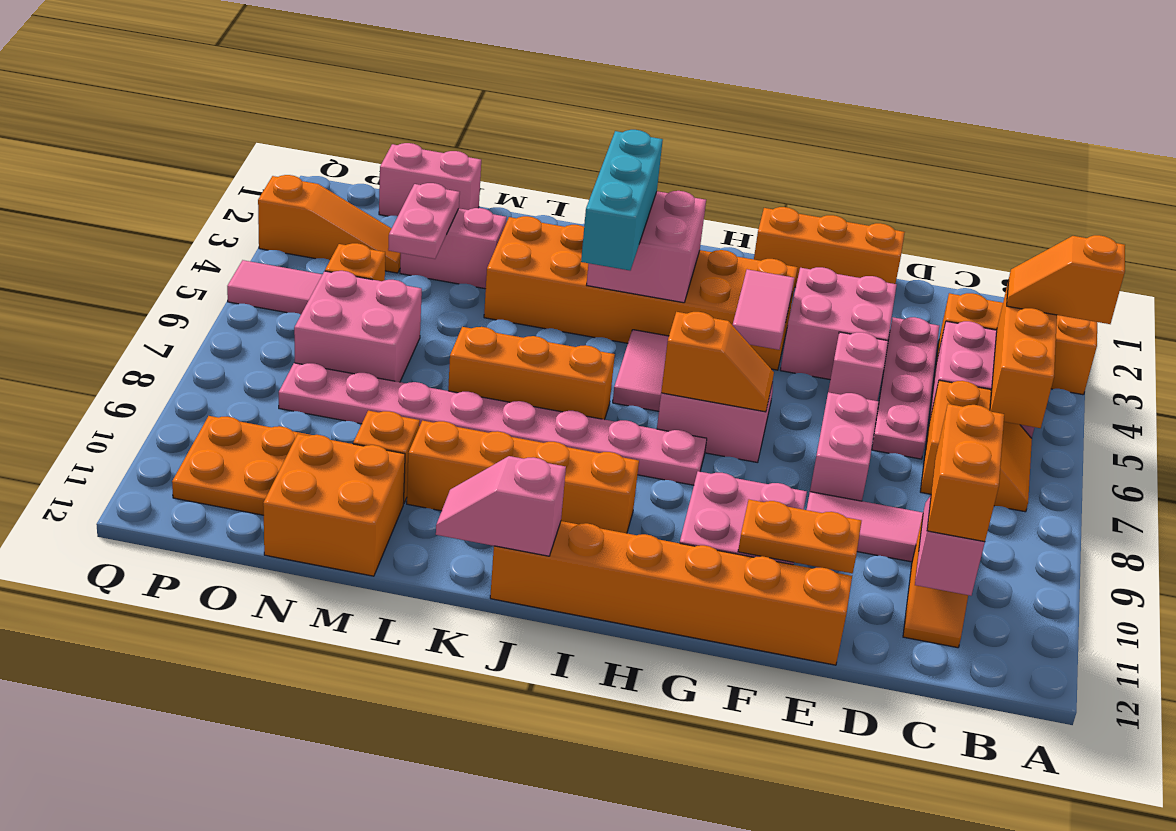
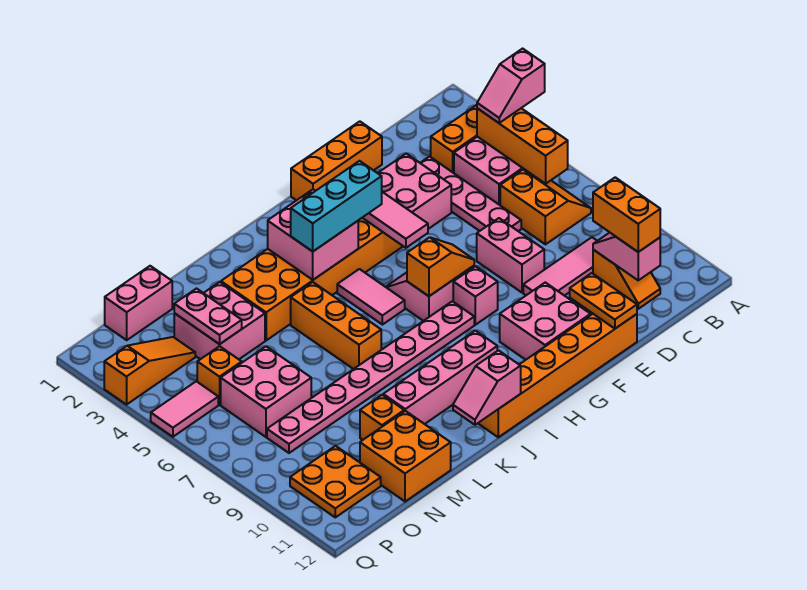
orange 1x2 slope [1007,235,1125,324] -> pink 1x2 slope [477,49,545,123]
pink 1x1 brick [828,332,888,401] -> pink 1x1 brick moved to [453,266,498,325]
orange 1x2 plate [738,500,861,573] -> orange 1x2 plate turned to [570,273,637,329]
orange 1x4 brick [407,421,639,533] -> pink 1x4 brick [383,331,497,424]
cyan 1x3 brick [581,130,663,270] -> cyan 1x3 brick turned to [291,161,382,251]
orange 1x3 brick [448,327,615,419] -> orange 1x3 brick turned to [291,282,381,369]
pink 1x2 brick [400,208,506,289] -> pink 2x2 brick [174,282,265,359]

